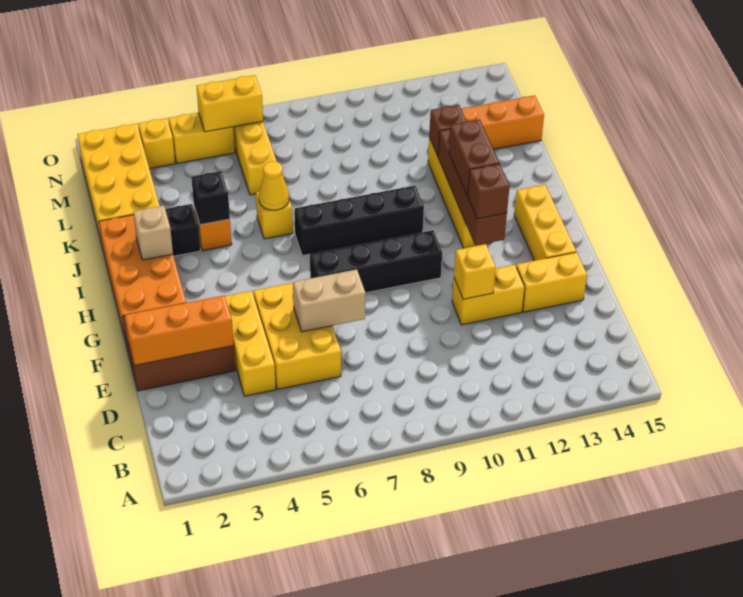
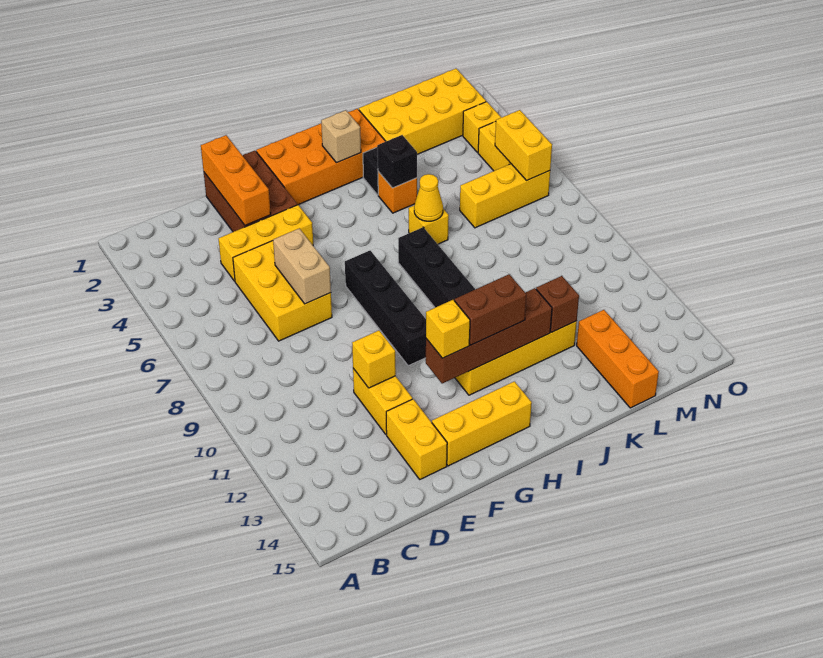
yellow 2x3 brick [254,283,341,389] -> yellow 2x3 brick turned to [233,241,332,341]
brown 1x1 brick [468,164,510,219] -> yellow 1x1 brick [426,300,470,358]

